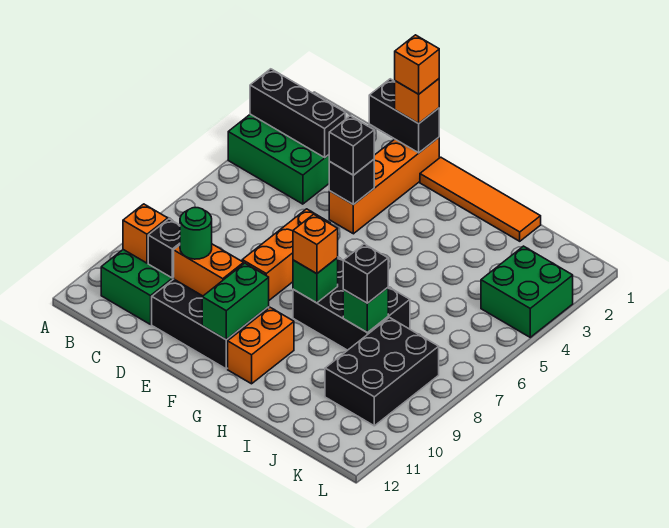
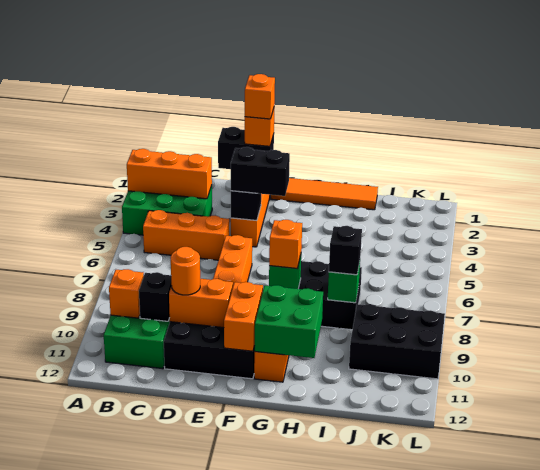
black 1x3 brick [250,69,345,157] -> orange 1x3 brick [127,149,212,199]
none -> orange 1x3 brick [143,210,229,260]
green 1x1 round brick [180,208,212,259] -> orange 1x1 round brick [171,247,200,295]
black 1x1 brick [329,116,374,175] -> black 1x2 brick [231,147,290,196]
green 1x2 brick [202,263,269,340] -> orange 1x2 brick [224,282,263,351]
black 2x3 brick [325,317,439,426] -> black 2x3 brick turned to [349,304,445,379]
green 2x2 brick [481,246,573,337] -> green 2x2 brick moved to [255,285,323,358]

